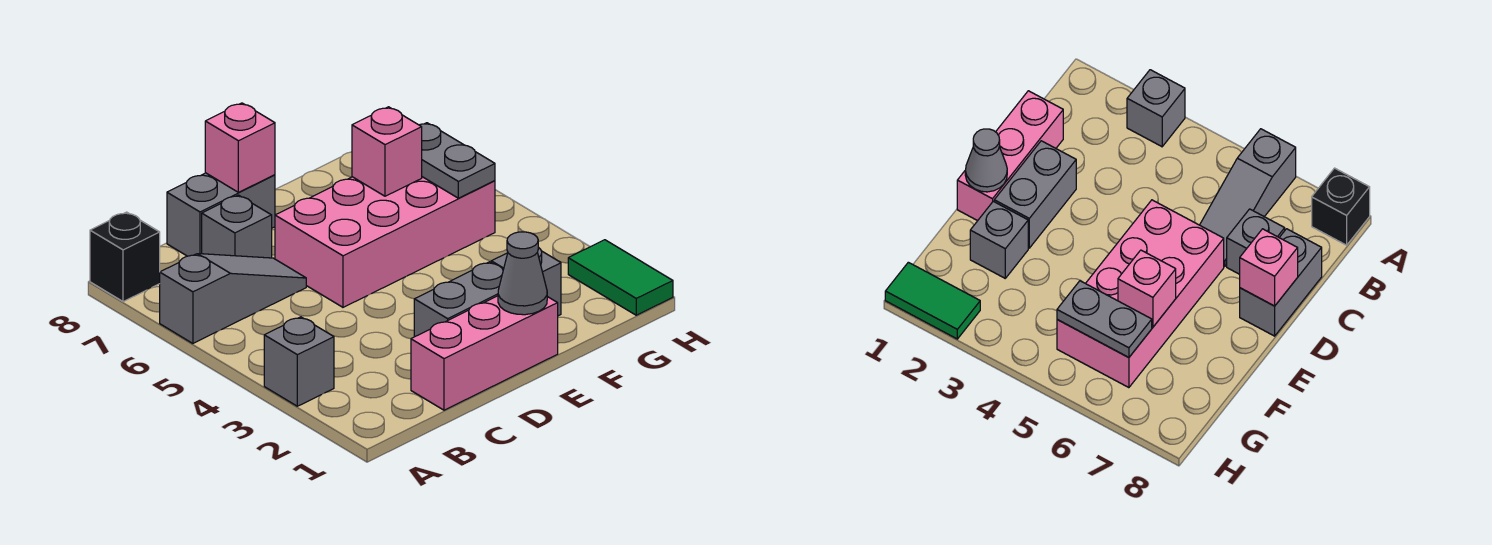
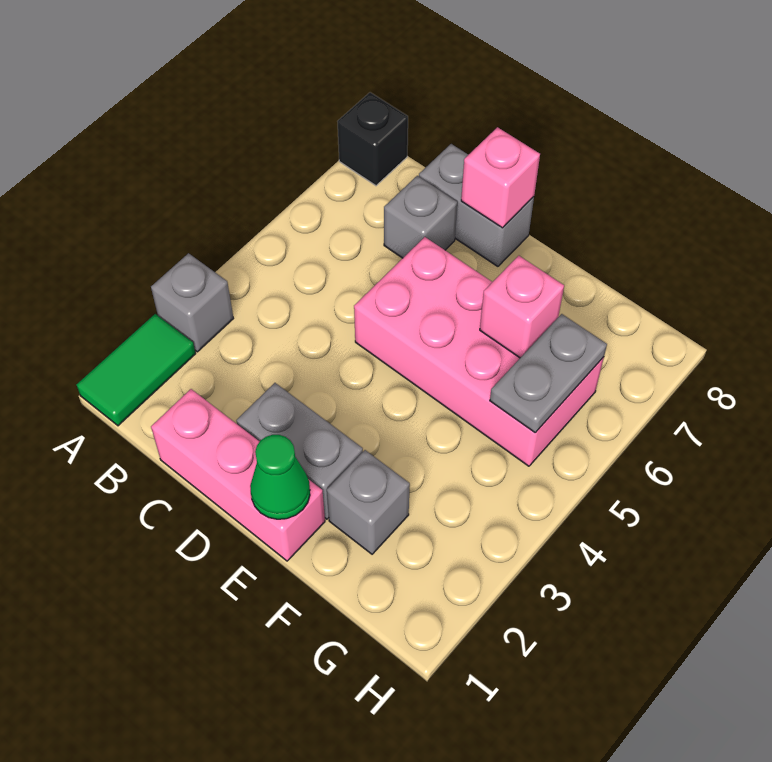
grey 1x3 slope [160,254,306,343] -> none
grey 1x1 cone [498,232,547,315] -> green 1x1 cone [250,435,310,519]
green 1x2 tile [568,240,673,315] -> green 1x2 tile moved to [76,314,195,426]

